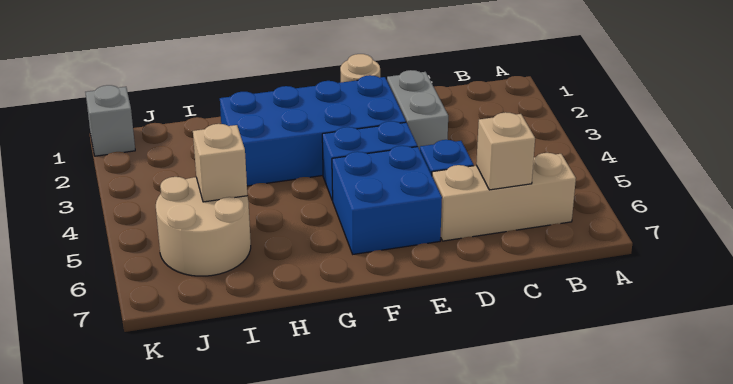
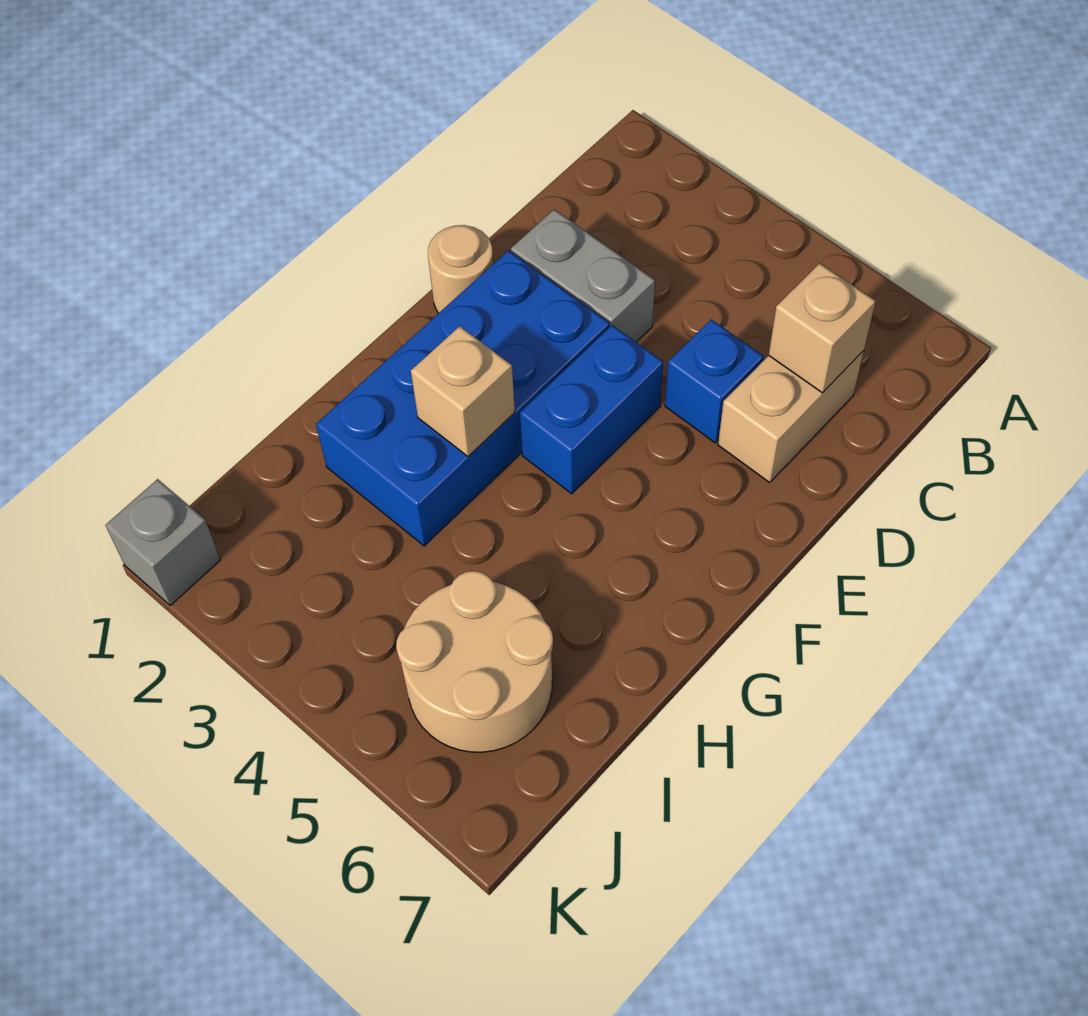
tan 1x3 brick [432,153,576,241] -> tan 1x2 brick [718,351,864,483]
blue 2x2 brick [332,146,442,254] -> none
tan 1x1 brick [193,124,247,202] -> tan 1x1 brick moved to [411,326,515,456]

